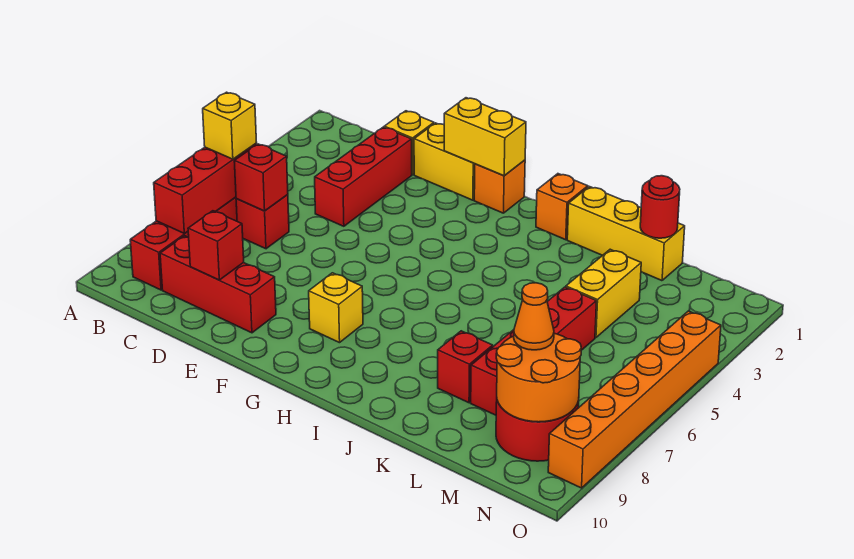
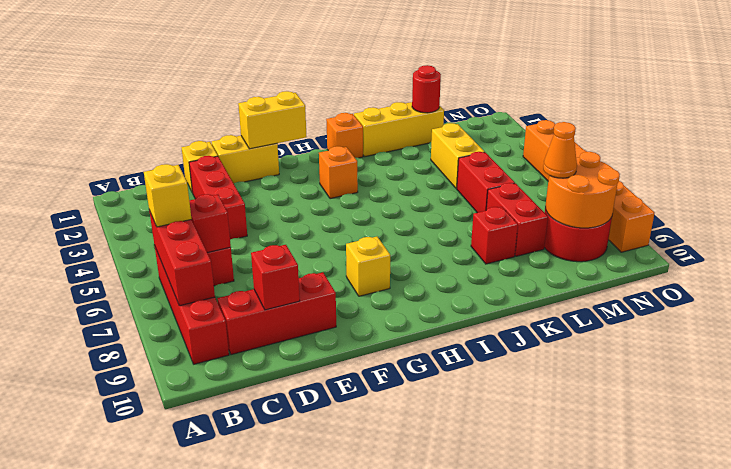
orange 1x1 brick [474,160,525,213] -> orange 1x1 brick moved to [319,146,358,199]

